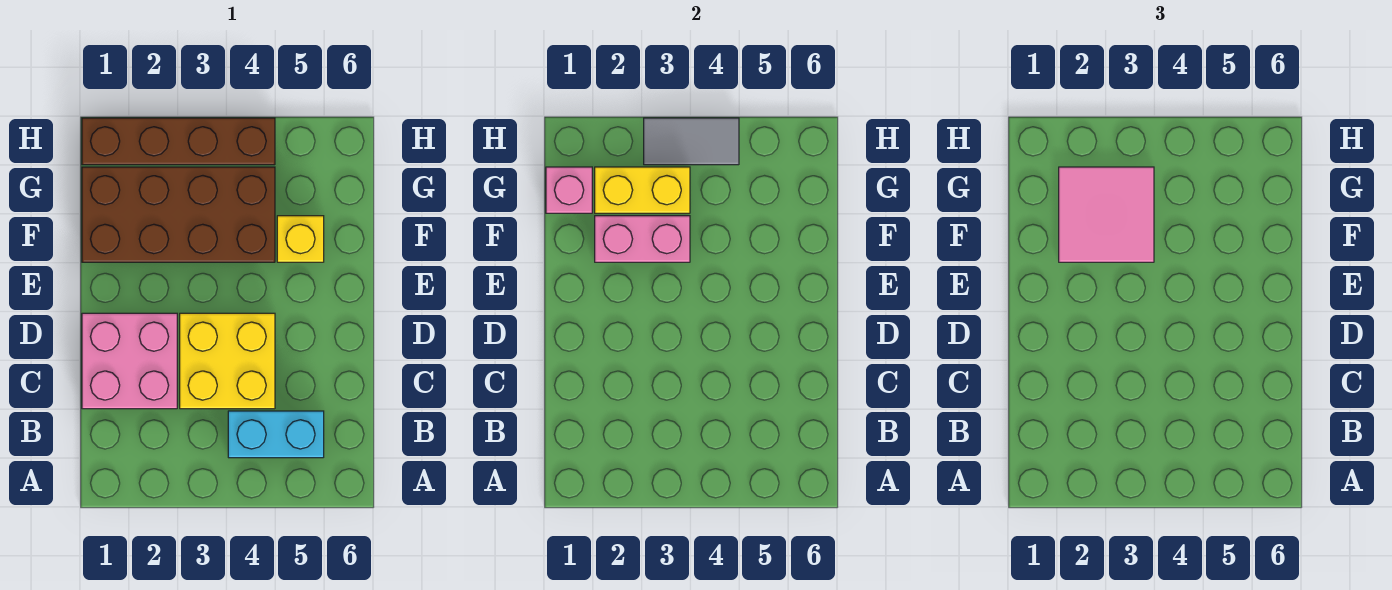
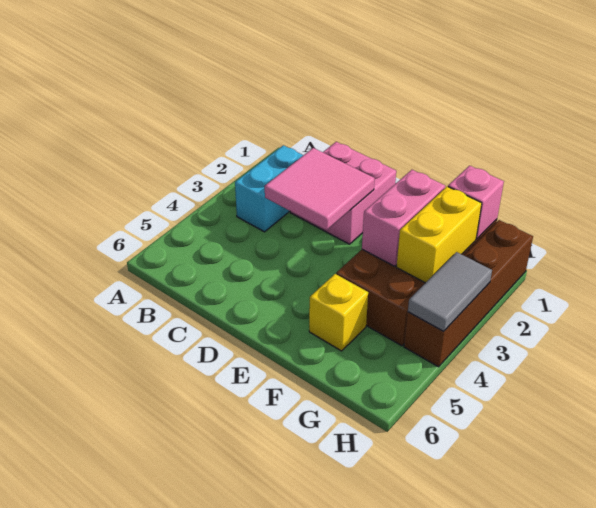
cyan 1x2 brick [228,411,324,458] -> cyan 1x2 brick moved to [235,145,303,232]
yellow 2x2 brick [180,313,275,409] -> none
pink 2x2 tile [1059,167,1154,262] -> pink 2x2 tile moved to [265,148,375,230]

